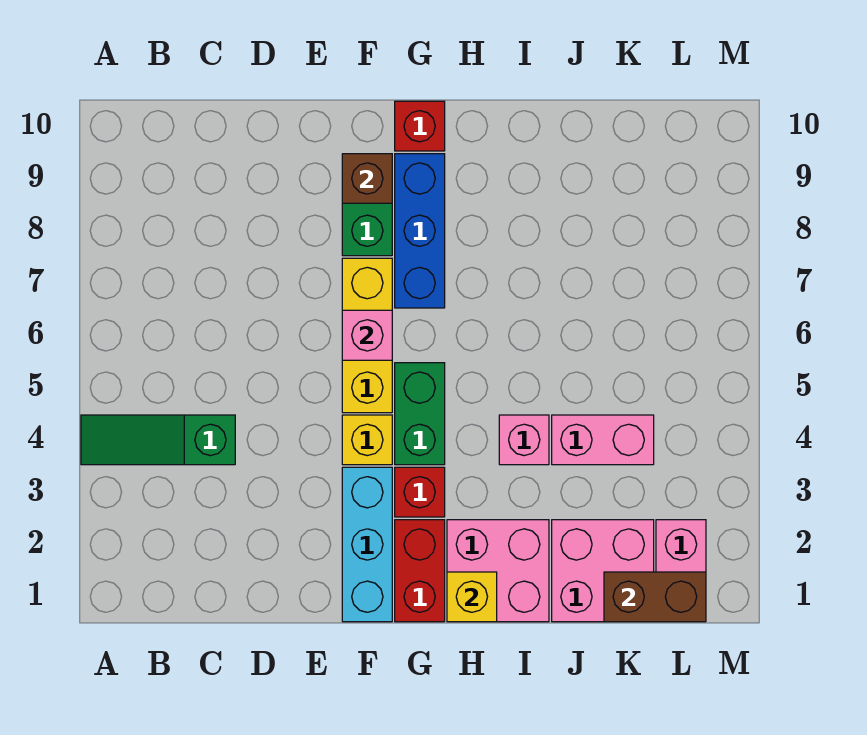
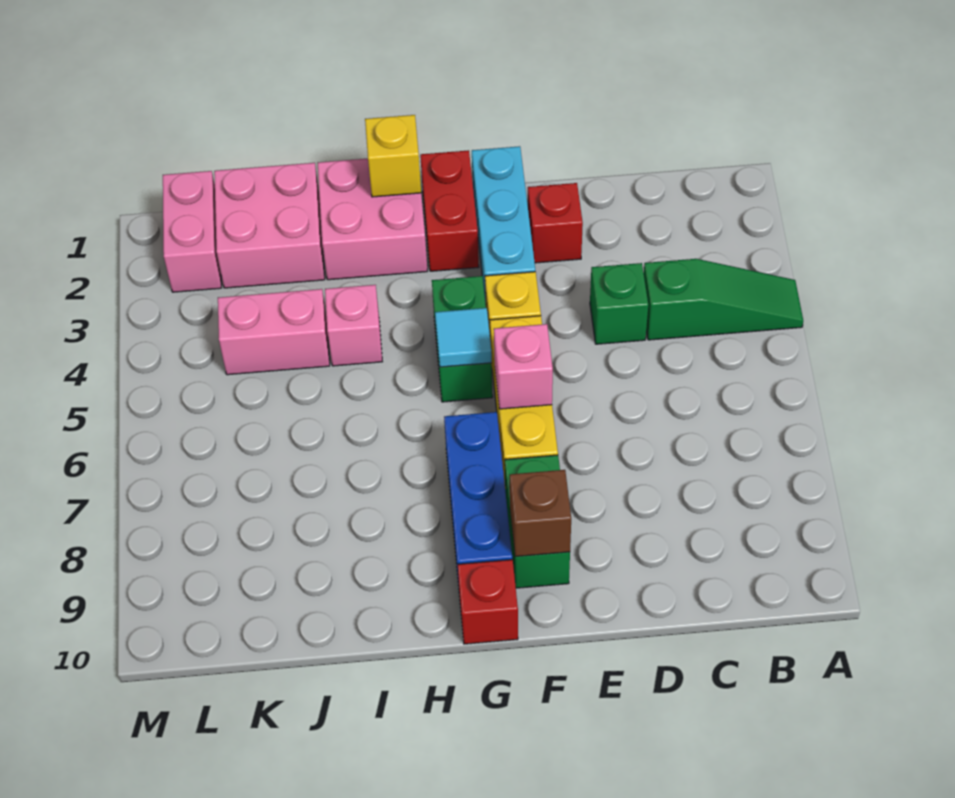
none -> green 1x1 brick [590,263,648,344]
red 1x1 brick [395,467,445,517] -> red 1x1 brick moved to [528,183,583,263]
none -> cyan 1x1 tile [435,308,492,367]
brown 1x2 brick [604,572,706,622] -> none

